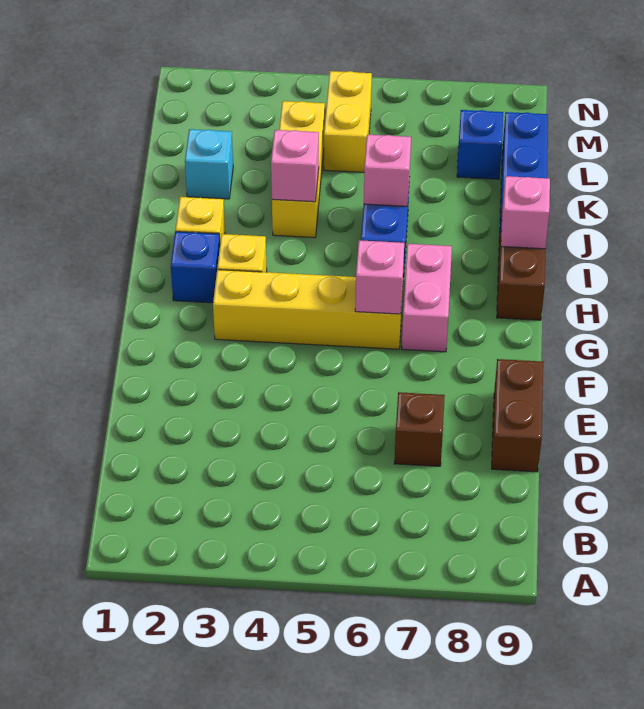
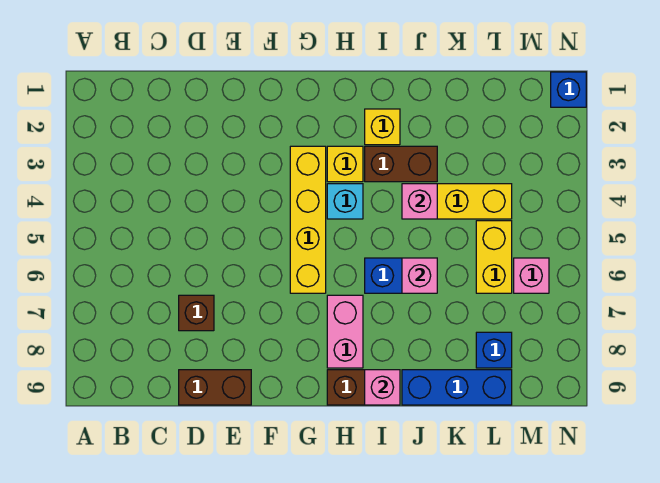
pink 1x1 brick [355,240,404,314] -> pink 1x1 brick moved to [514,258,549,293]
pink 1x2 brick [402,244,452,352] -> pink 1x2 brick turned to [327,295,363,368]
blue 1x1 brick [171,232,220,303] -> blue 1x1 brick moved to [551,72,586,107]
none -> brown 1x2 brick [365,146,437,182]
cyan 1x1 brick [185,129,233,199] -> cyan 1x1 brick moved to [327,184,363,219]
yellow 1x2 brick [324,71,372,172] -> yellow 1x2 brick turned to [476,221,512,293]

